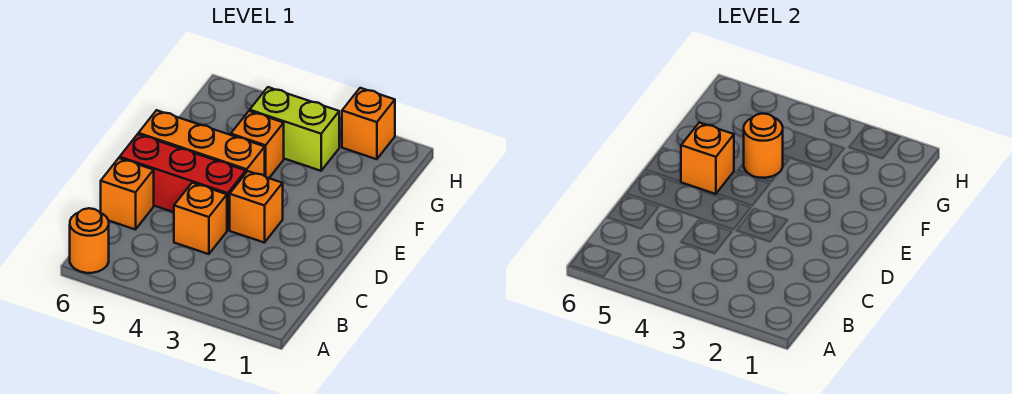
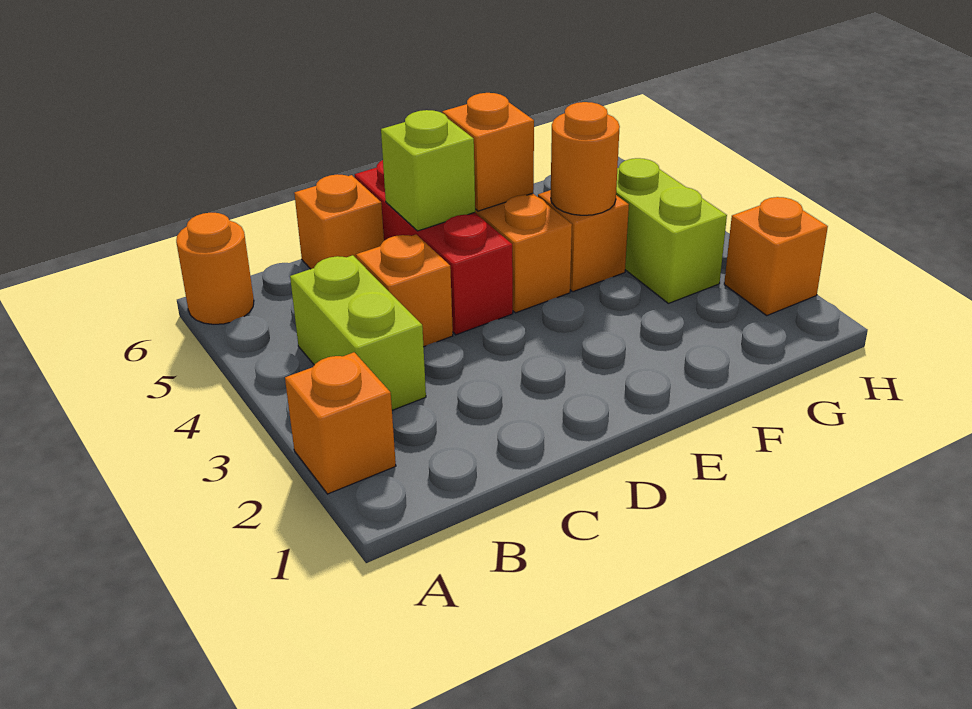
none -> lime 1x2 brick [290,255,426,410]
orange 1x1 brick [230,171,283,243] -> orange 1x1 brick moved to [285,352,396,494]
none -> lime 1x1 brick [381,110,475,231]

